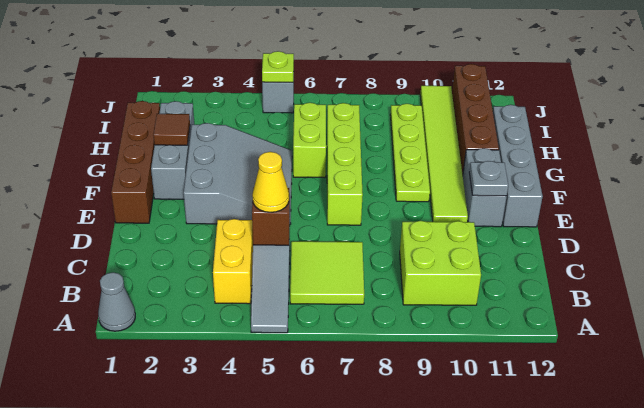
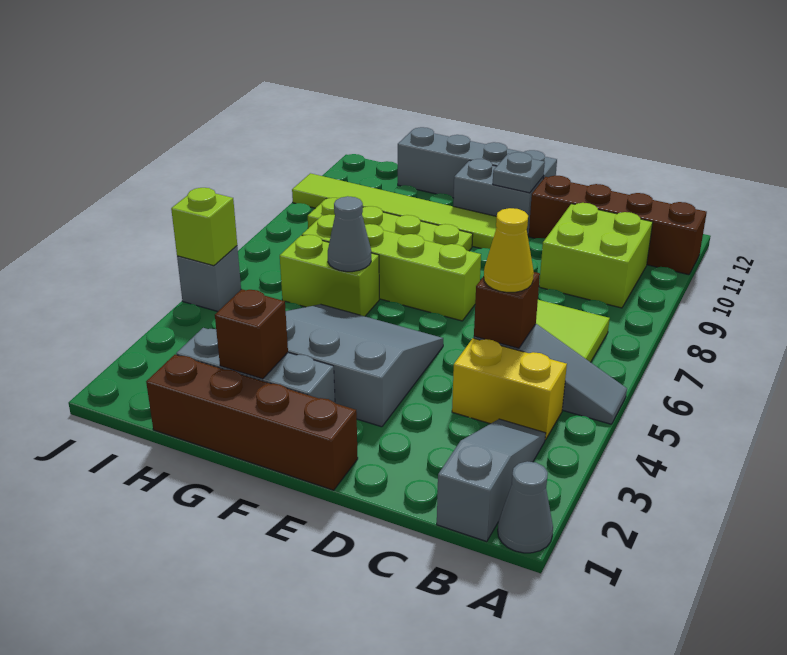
none -> grey 1x3 slope [437,419,546,542]
brown 1x1 tile [153,114,190,145] -> brown 1x1 brick [215,289,288,379]
none -> grey 1x1 cone [328,196,371,272]
brown 1x4 brick [452,64,499,174] -> brown 1x4 brick moved to [529,176,707,275]
lime 1x1 plate [262,51,294,82] -> lime 1x1 brick [171,188,237,266]

